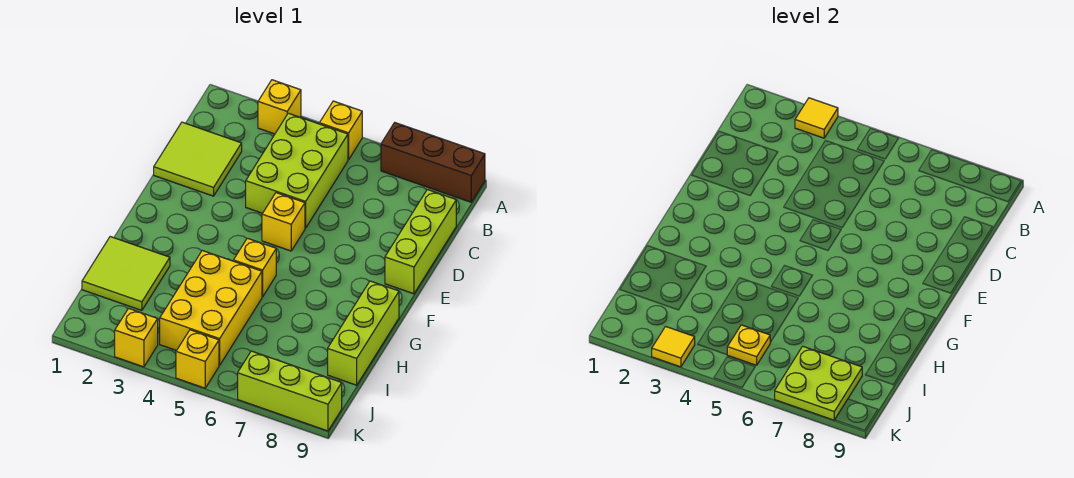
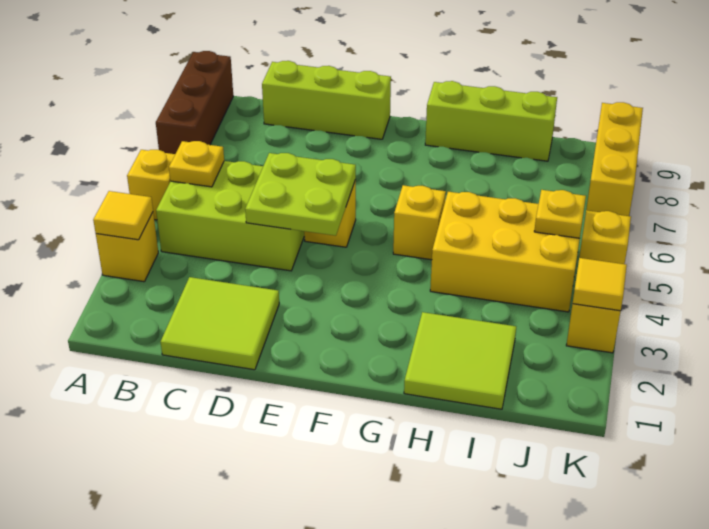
none -> yellow 1x1 plate [169,141,224,187]
lime 2x2 plate [775,346,862,420] -> lime 2x2 plate moved to [245,153,356,236]
lime 1x3 brick [238,351,342,431] -> yellow 1x3 brick [586,102,643,216]

